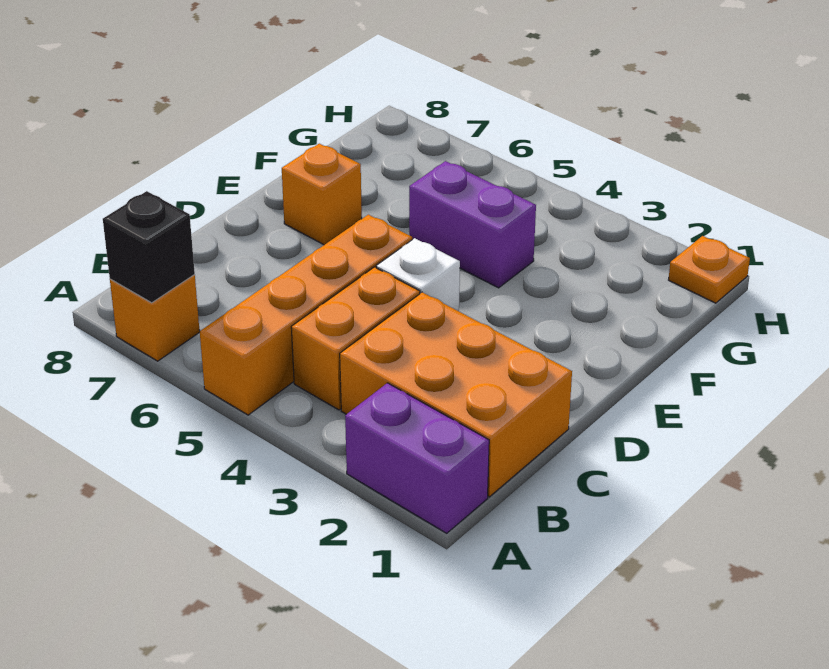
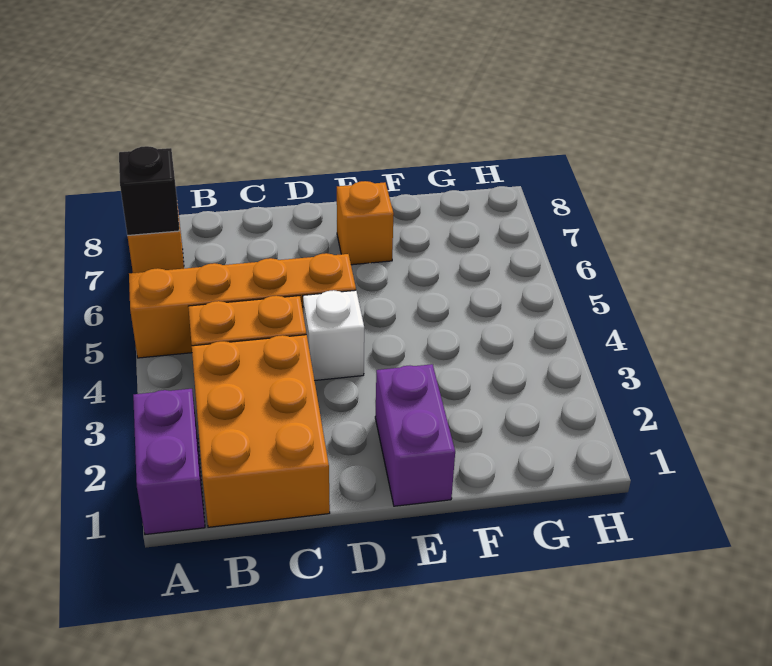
purple 1x2 brick [409,161,536,288] -> purple 1x2 brick moved to [375,364,455,506]
orange 1x1 plate [669,236,750,303] -> none

